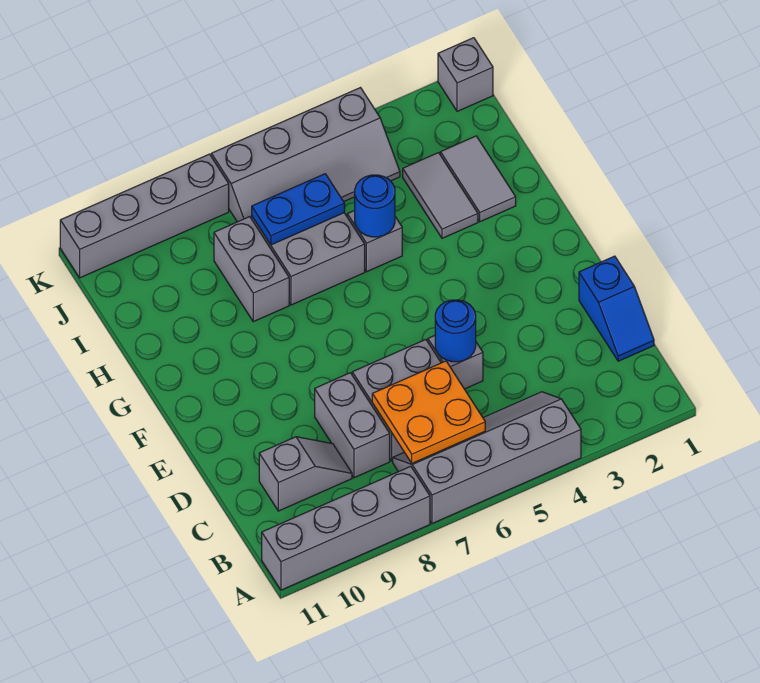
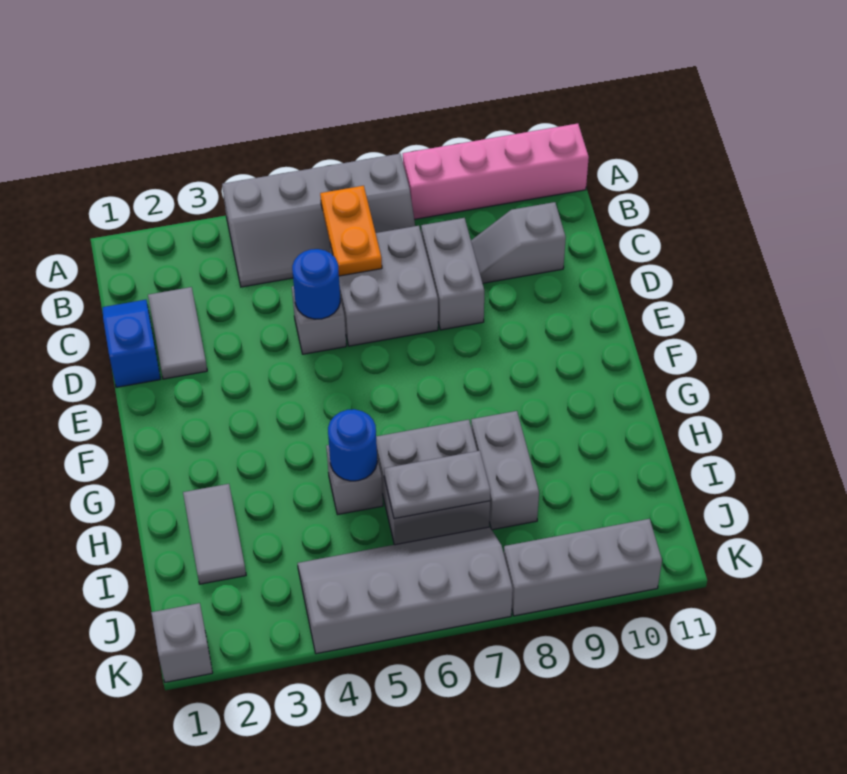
grey 1x4 brick [262,466,430,590] -> pink 1x4 brick [403,124,589,219]
orange 2x2 plate [372,361,485,463] -> orange 1x2 plate [320,186,382,276]
grey 1x2 tile [403,153,478,238] -> grey 1x2 tile moved to [148,287,207,379]
blue 1x2 plate [252,174,345,245] -> grey 1x2 plate [384,451,490,519]
grey 1x4 brick [60,154,229,278] -> grey 1x3 brick [504,519,662,616]

